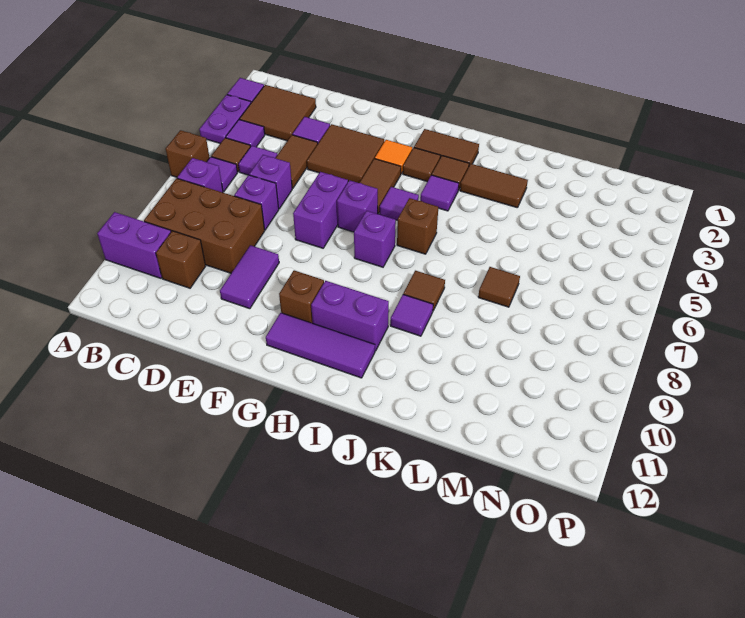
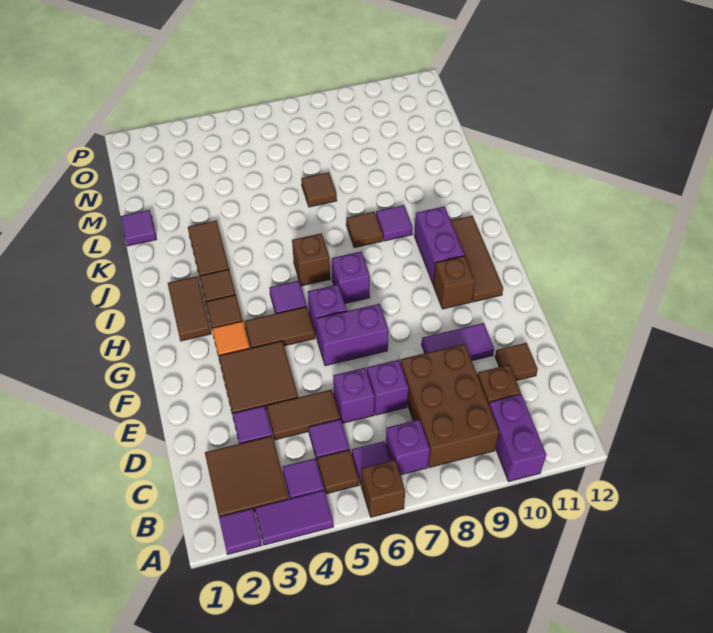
purple 1x2 plate [199,95,251,144] -> purple 1x2 tile [255,490,334,545]
none -> brown 1x1 tile [495,343,538,381]
purple 1x3 tile [266,313,375,378] -> brown 1x3 tile [451,216,503,302]
purple 1x1 tile [420,175,459,211] -> purple 1x1 tile moved to [121,210,156,246]

